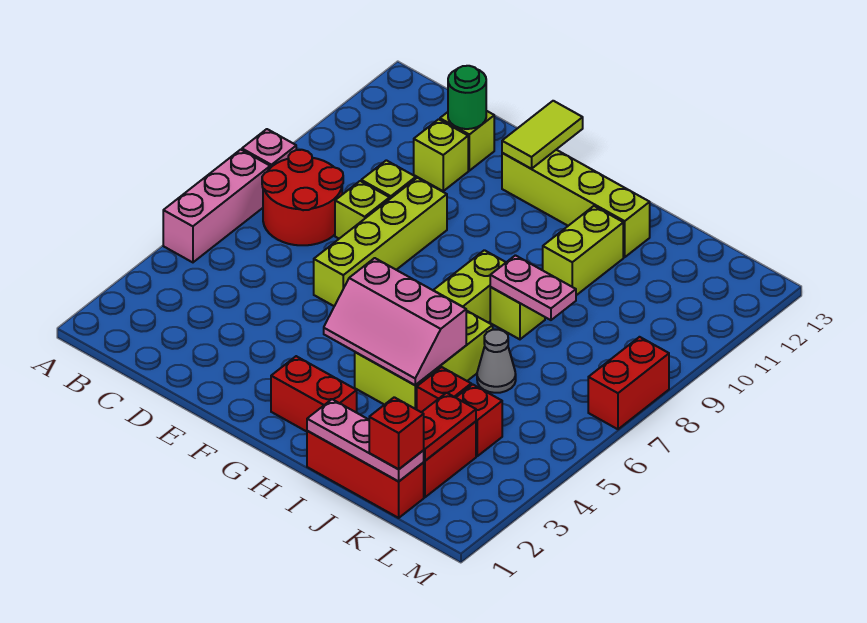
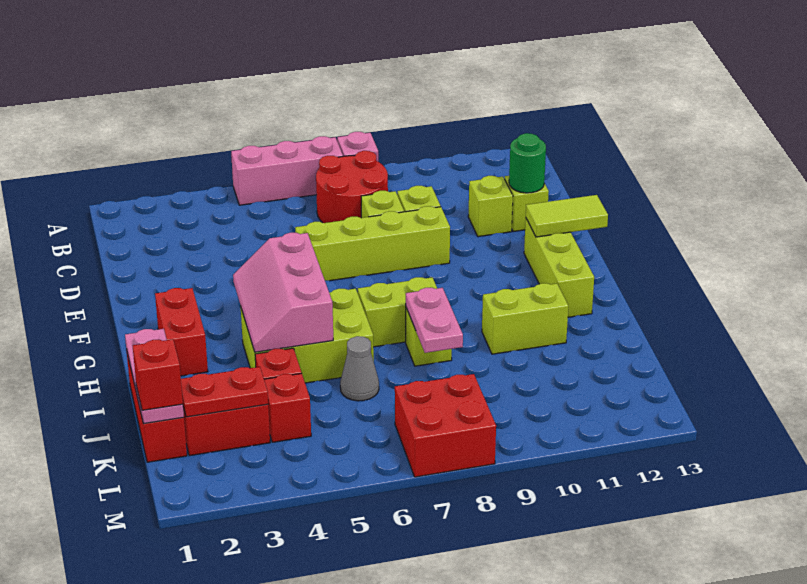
lime 1x4 brick [502,150,650,257] -> lime 1x3 brick [524,219,594,317]
red 1x2 brick [588,337,669,429] -> red 2x2 brick [395,374,496,477]

